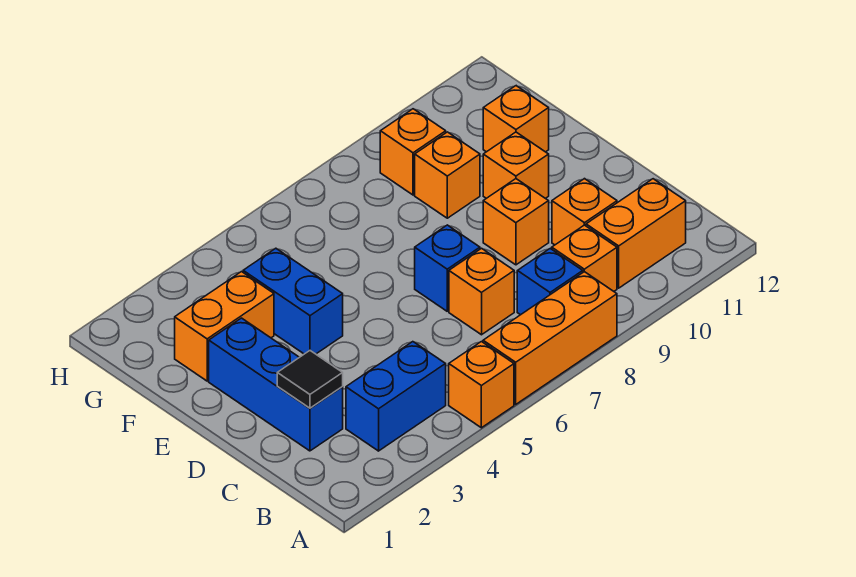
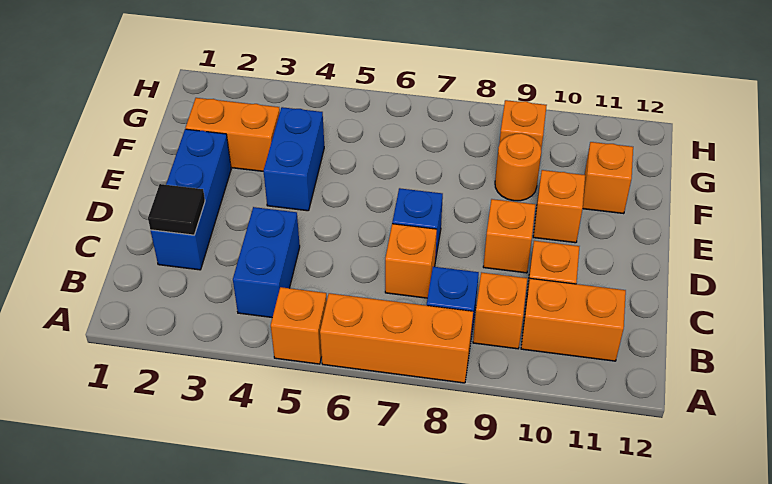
blue 1x2 brick [346,342,446,451] -> blue 1x2 brick turned to [233,207,300,317]
orange 1x1 brick [415,132,480,218] -> orange 1x1 round brick [495,133,541,201]

